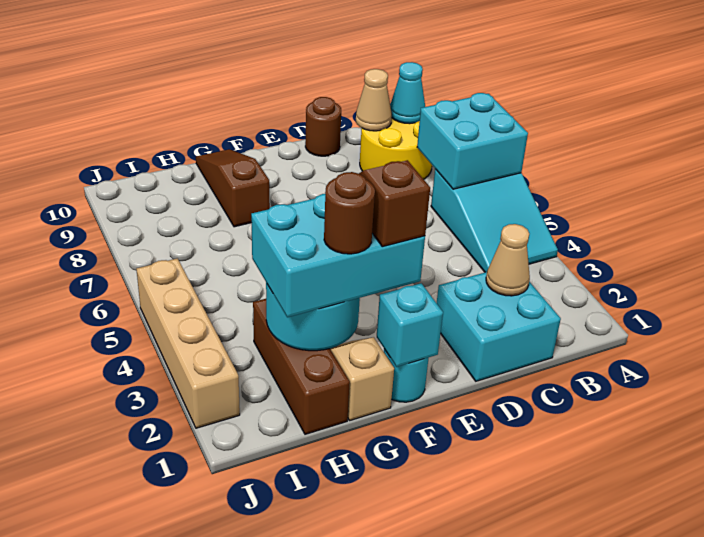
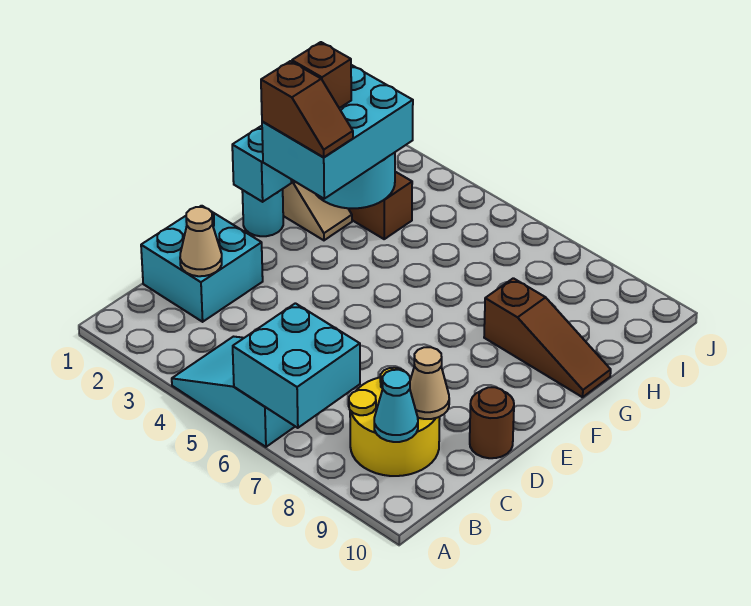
brown 1x1 round brick [324,172,375,254] -> brown 1x1 brick [292,42,351,108]
tan 1x4 brick [136,258,240,428] -> none

